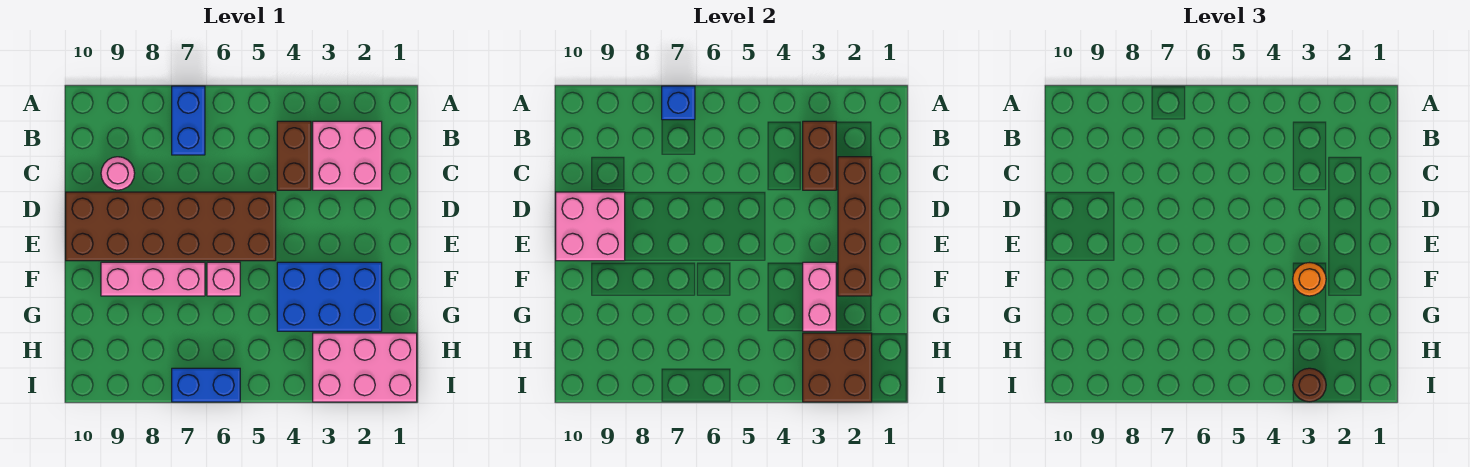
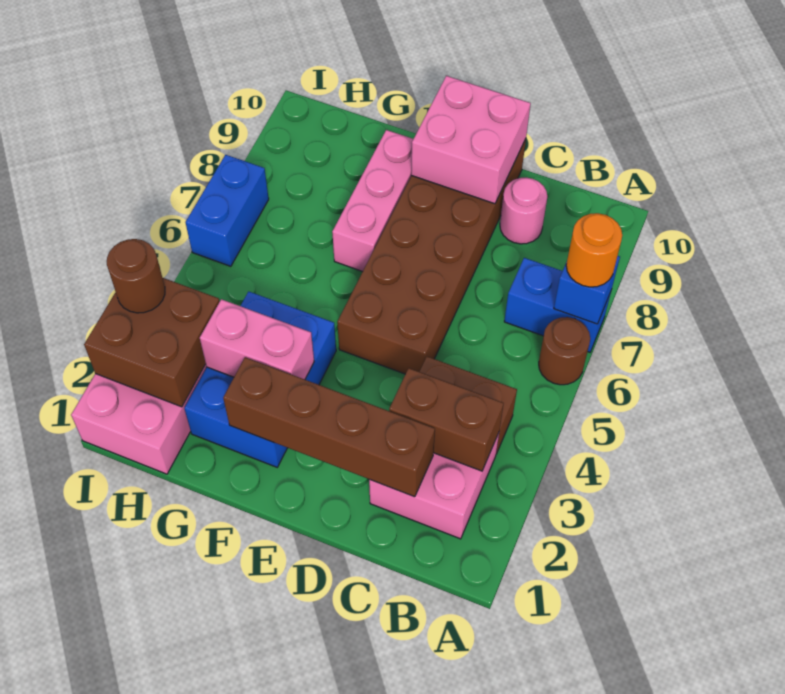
none -> brown 1x1 round brick [539,317,590,385]
orange 1x1 round brick [1293,263,1326,296] -> orange 1x1 round brick moved to [566,213,622,287]
pink 1x1 brick [207,262,240,296] -> none

